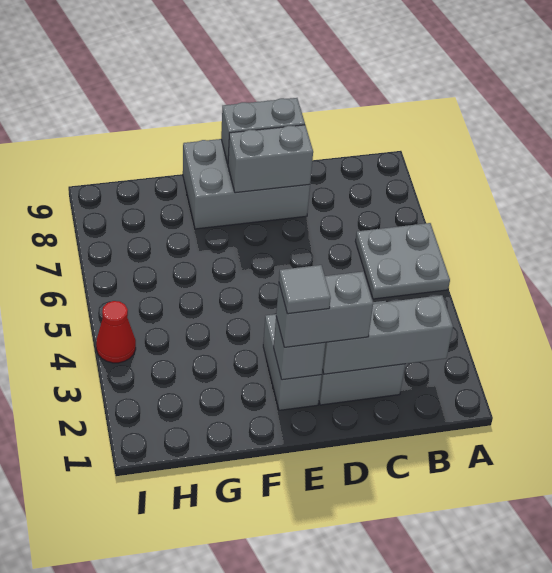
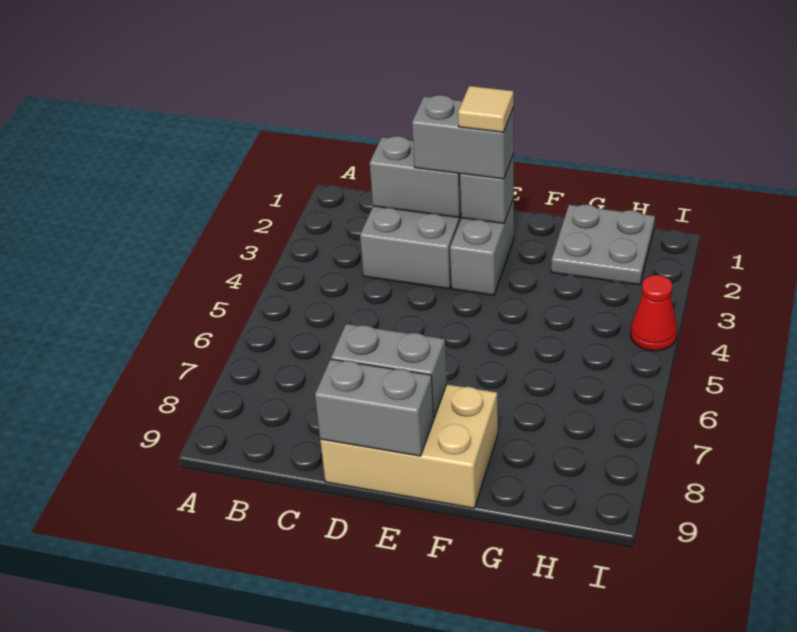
grey 2x2 plate [355,223,450,299] -> grey 2x2 plate moved to [551,204,655,285]
grey 1x3 brick [322,295,453,374] -> grey 1x2 brick [370,136,461,217]
grey 2x3 brick [183,139,310,229] -> tan 2x3 brick [320,384,498,508]
grey 1x1 tile [279,265,331,314] -> tan 1x1 tile [458,86,514,132]

